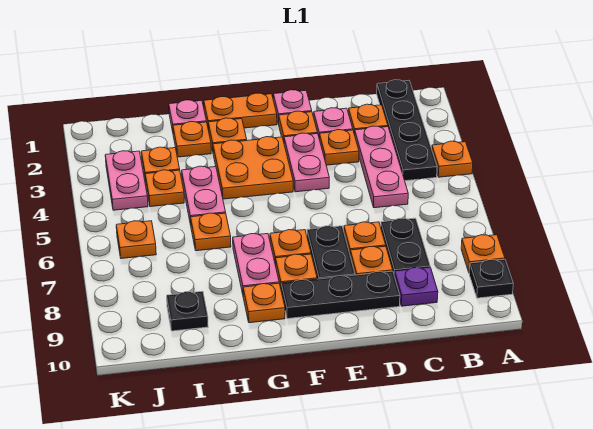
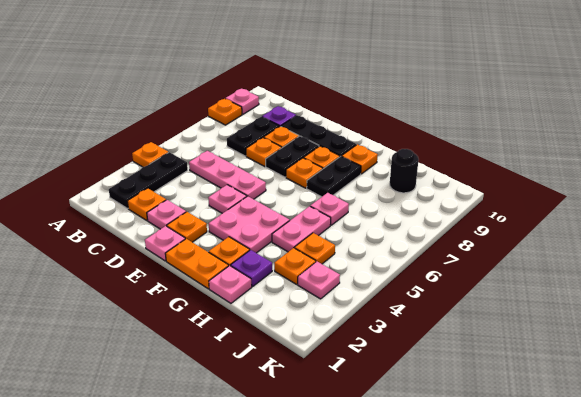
black 1x1 plate [469,259,513,298] -> pink 1x1 plate [225,89,259,114]
black 1x4 plate [377,80,437,181] -> black 1x3 plate [109,152,188,208]
pink 1x3 plate [355,126,408,208] -> pink 1x3 plate turned to [189,151,266,199]
orange 1x1 plate [319,130,359,165] -> none
pink 1x2 plate [284,133,329,192] -> pink 1x1 plate [208,185,247,213]
orange 2x2 plate [213,137,293,199] -> pink 2x2 plate [209,196,290,253]
pink 1x2 plate [233,234,279,294] -> black 1x2 plate [307,156,361,197]
orange 1x1 plate [173,122,211,157] -> purple 1x1 plate [231,250,272,287]
orange 1x1 plate [191,213,231,251] -> pink 1x1 plate [310,193,349,225]
black 1x1 plate [167,291,208,331] -> black 1x1 round brick [390,149,419,193]
pink 1x2 plate [105,151,148,210] -> pink 1x1 plate [298,262,340,299]
orange 1x1 plate [116,221,156,259] -> none

